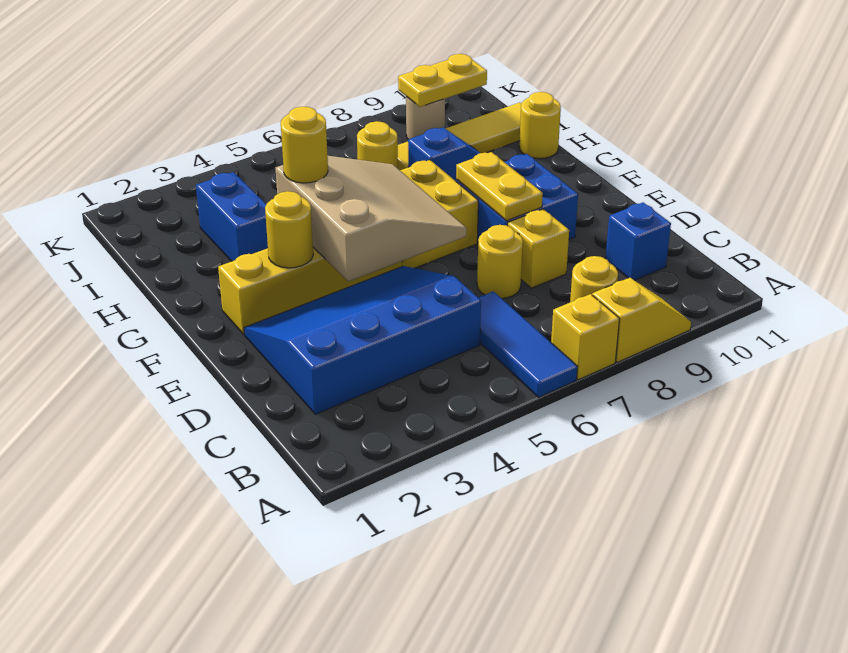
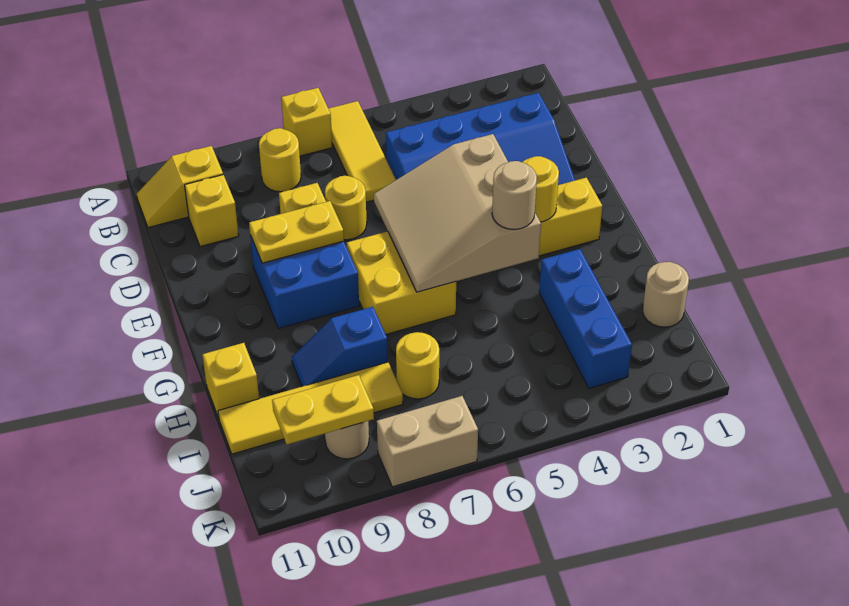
blue 1x3 tile [478,291,578,397] -> yellow 1x3 tile [328,101,396,202]
yellow 1x2 slope [592,278,691,362] -> yellow 1x2 slope moved to [137,146,223,228]
blue 1x1 brick [605,202,671,280] -> yellow 1x1 brick [185,175,239,247]
yellow 1x2 plate [456,152,543,221] -> yellow 1x2 plate turned to [249,201,344,263]
yellow 1x1 round brick [281,107,328,183] -> tan 1x1 round brick [492,161,537,230]
blue 1x2 brick [196,172,268,261] -> blue 1x3 brick [539,249,632,388]
yellow 1x1 round brick [519,92,561,159] -> yellow 1x1 brick [202,343,259,418]
none -> tan 1x1 round brick [643,262,689,327]
none -> tan 1x2 brick [377,396,478,487]

